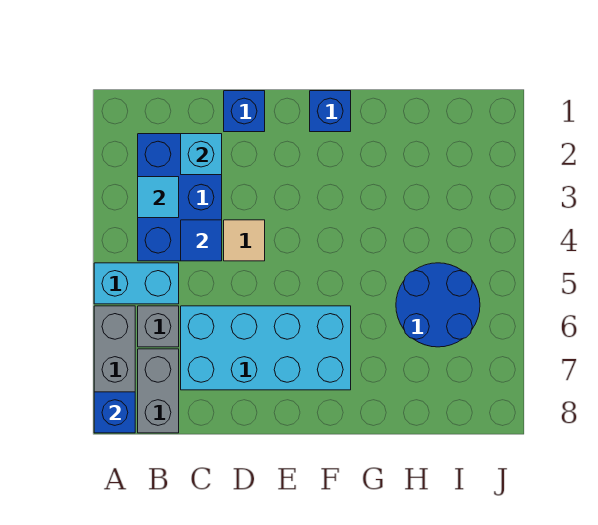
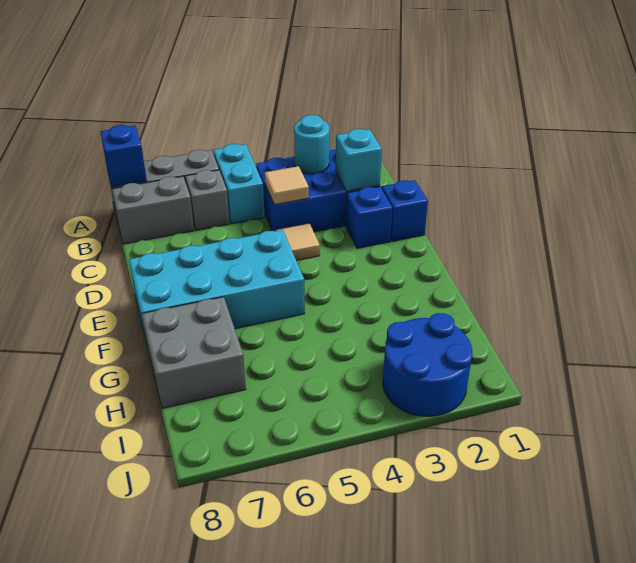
cyan 1x1 tile [138,177,179,218] -> cyan 1x1 round brick [294,115,329,174]
blue 1x1 tile [181,220,222,261] -> tan 1x1 tile [265,166,309,205]
cyan 2x4 brick [181,306,351,390] -> cyan 2x4 brick turned to [129,230,305,342]
blue 1x1 brick [310,91,351,132] -> blue 1x1 brick moved to [346,187,392,248]
none -> grey 2x2 brick [142,297,246,409]
blue 2x2 round brick [396,263,480,347] -> blue 2x2 round brick moved to [383,313,472,416]

